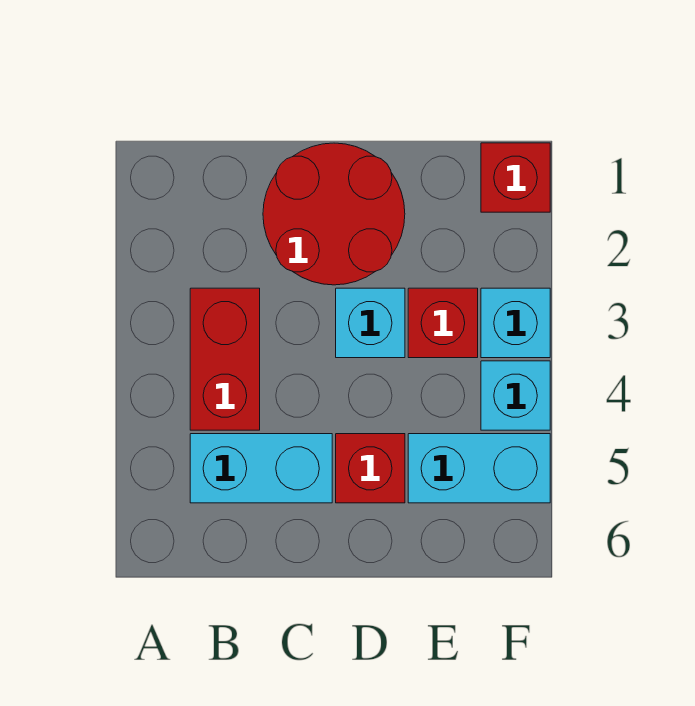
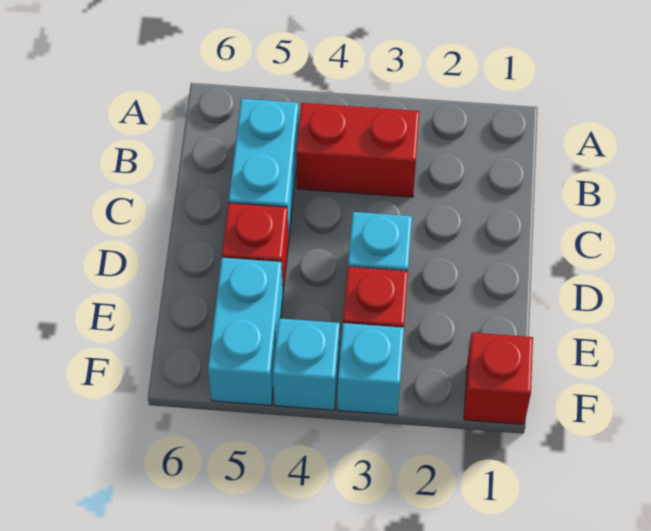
red 2x2 round brick [263,143,405,285] -> none

